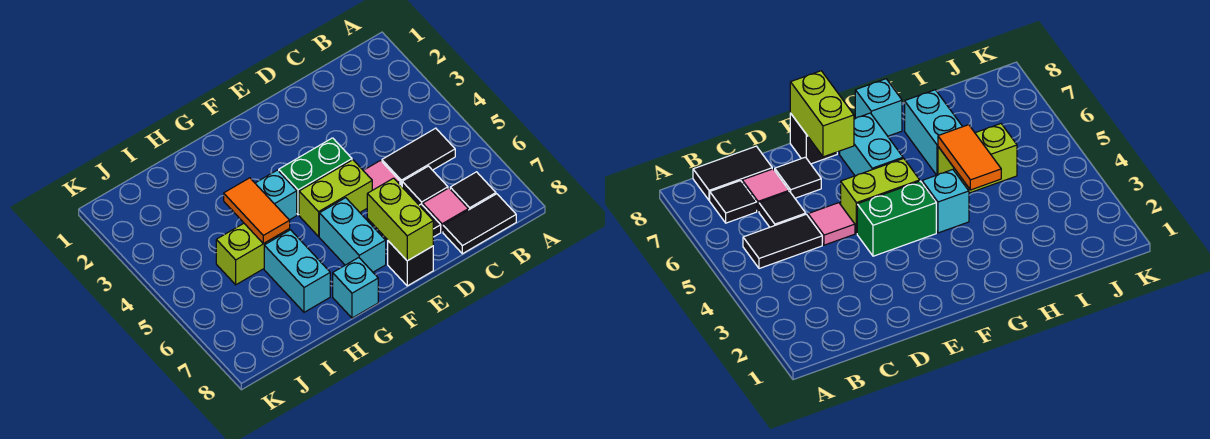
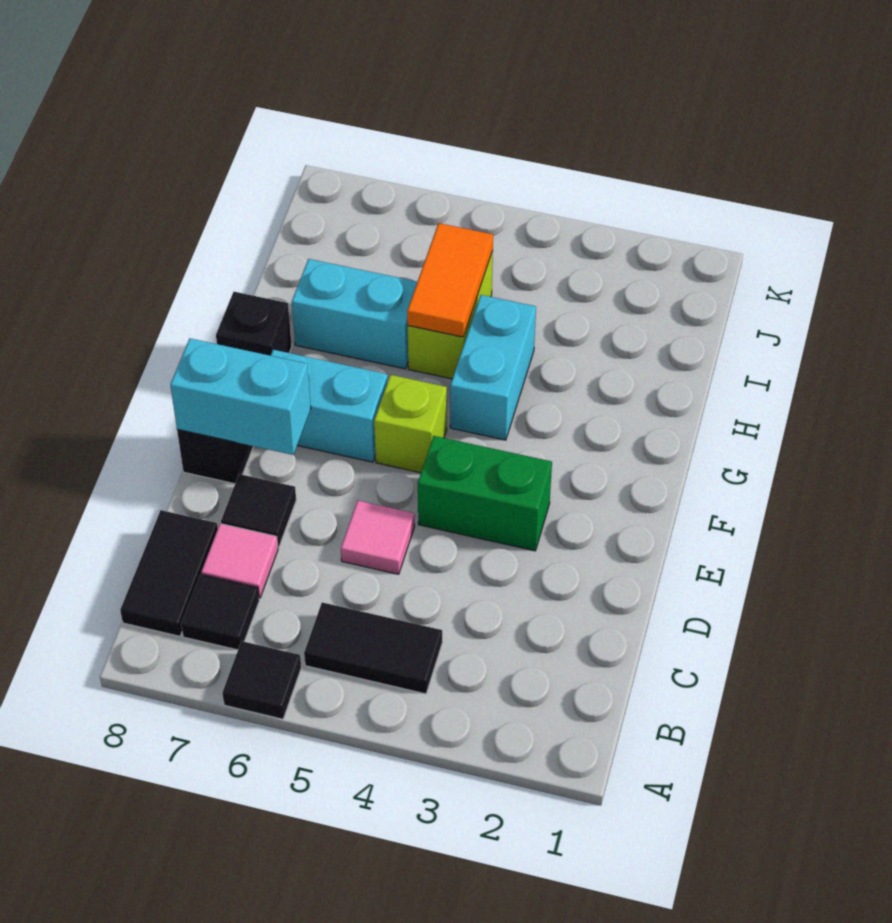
black 1x2 tile [382,128,455,186] -> black 1x2 tile turned to [304,602,442,694]
black 1x1 tile [402,166,448,205] -> black 1x1 tile moved to [222,641,301,719]
green 1x2 brick [279,138,352,215] -> green 1x2 brick turned to [418,436,552,551]
lime 1x2 brick [299,160,372,236] -> lime 1x1 brick [374,375,447,473]
lime 1x2 brick [367,178,433,261] -> cyan 1x2 brick [170,338,311,455]
cyan 1x1 brick [255,170,297,220] -> cyan 1x2 brick [450,295,536,440]
cyan 1x1 brick [333,258,378,318] -> black 1x1 brick [216,292,292,356]
orange 1x2 tile [224,178,290,244] -> orange 1x2 tile turned to [407,223,493,337]

